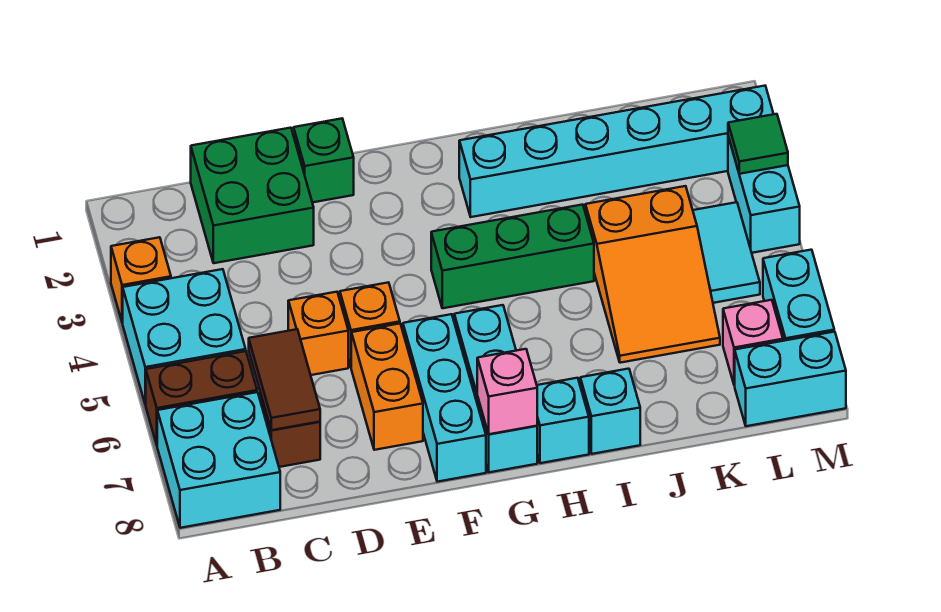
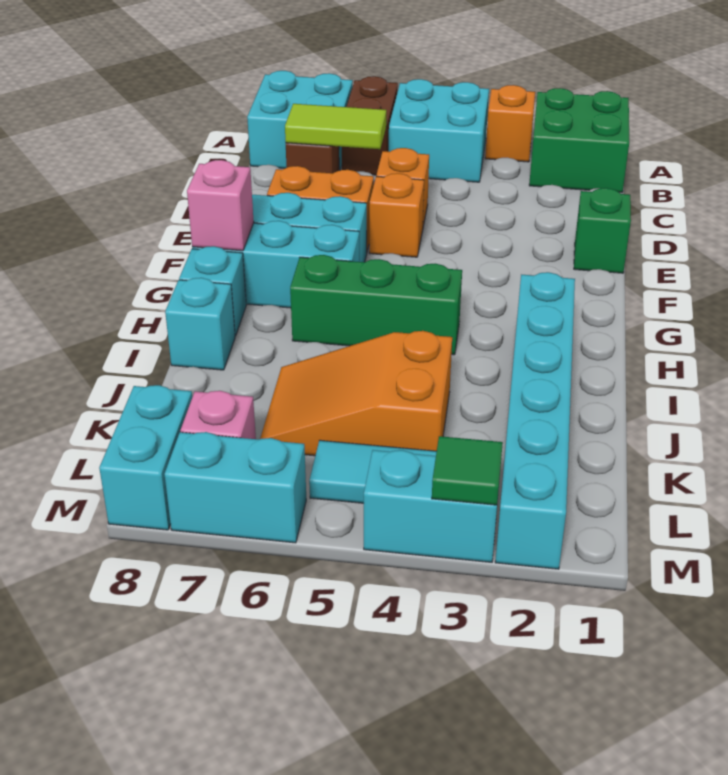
green 2x2 brick [191,128,314,263] -> green 2x2 brick moved to [529,88,629,192]
brown 1x2 tile [249,329,320,430] -> lime 1x2 tile [285,104,386,149]
green 1x3 brick [431,205,594,308] -> green 1x3 brick turned to [290,255,462,355]

